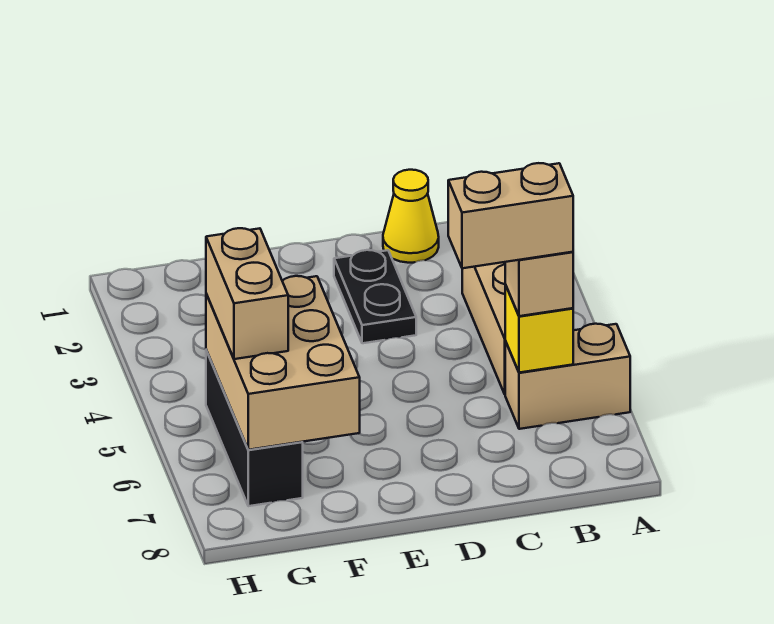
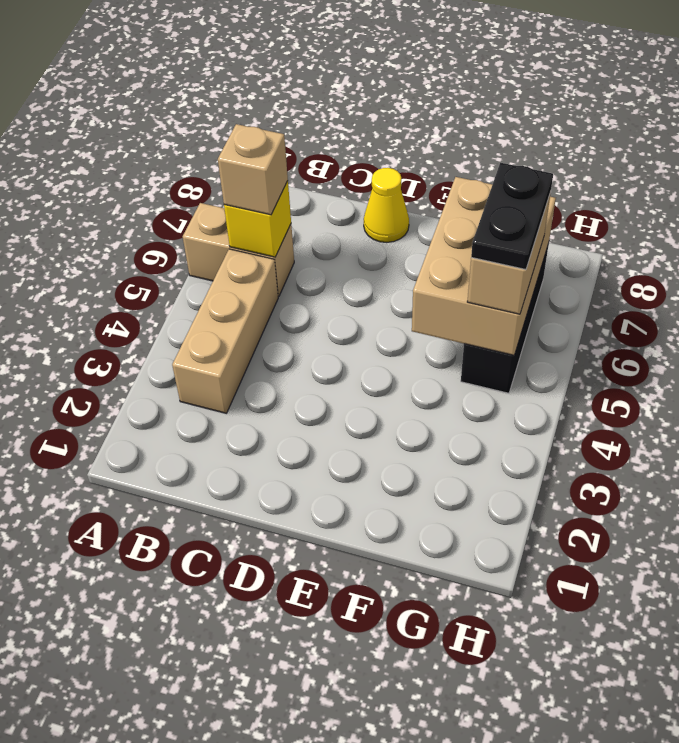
tan 1x2 brick [448,163,573,268] -> none
yellow 1x1 cone [383,170,439,263] -> yellow 1x1 cone moved to [364,168,409,242]
black 1x2 plate [334,250,416,343] -> black 1x2 plate moved to [471,163,553,270]

